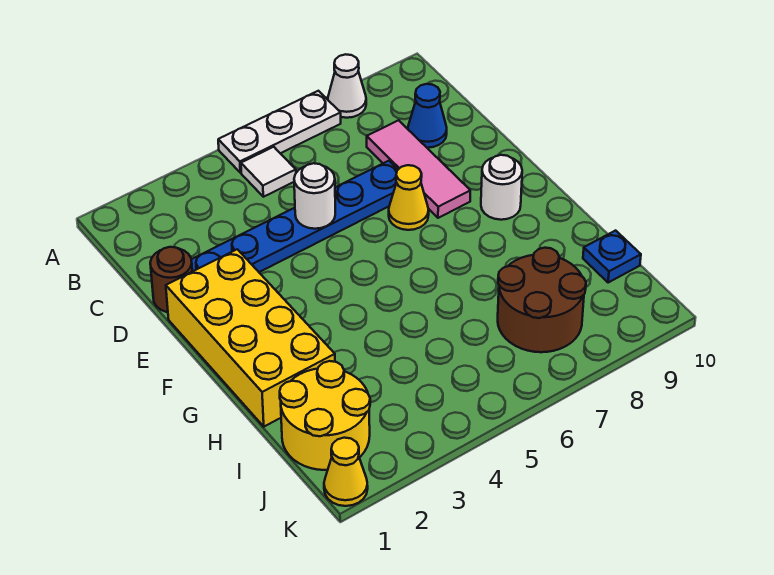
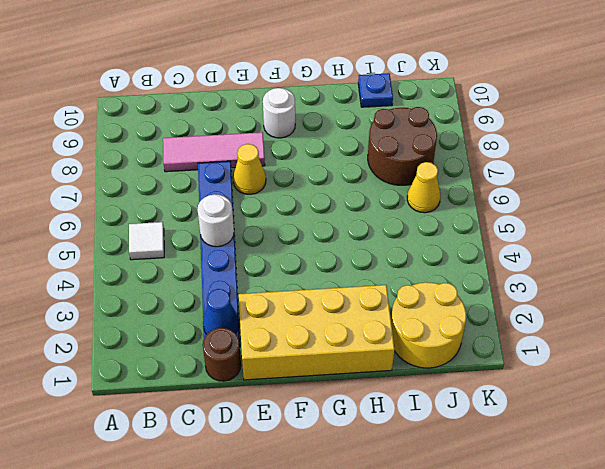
white 1x3 plate [218,91,341,173] -> none
white 1x1 cone [328,54,366,118] -> none
blue 1x1 cone [408,84,447,148] -> blue 1x1 cone moved to [203,289,239,334]
yellow 1x1 cone [324,438,368,506] -> yellow 1x1 cone moved to [407,162,441,213]

